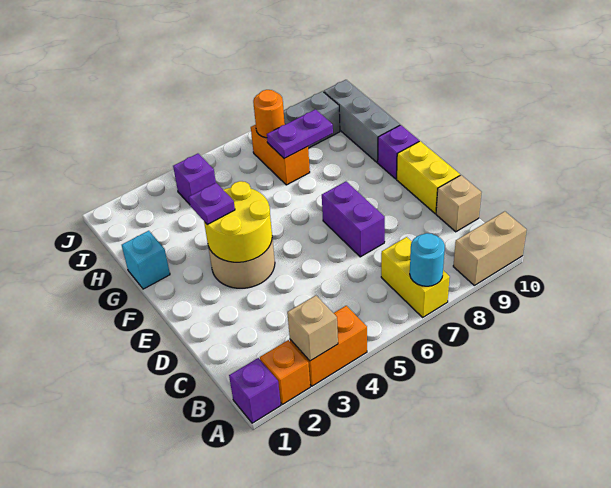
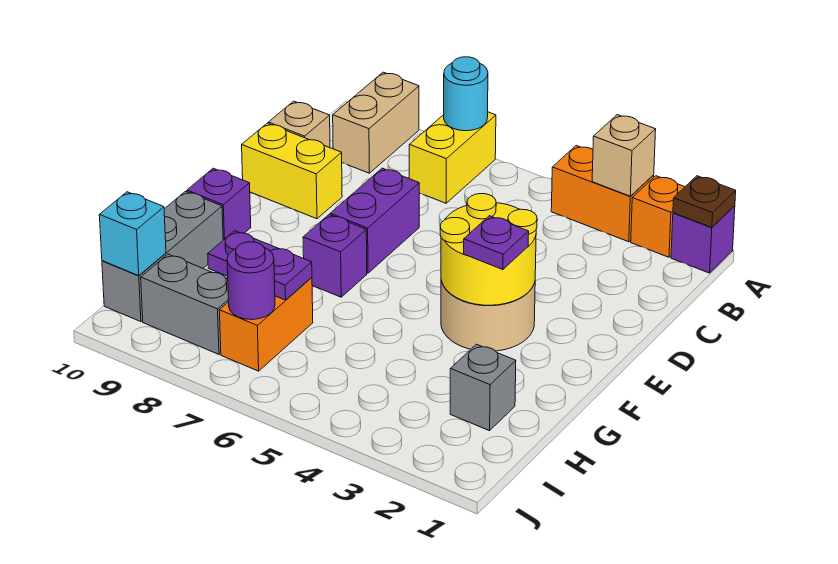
none -> brown 1x1 plate [673,176,736,227]
tan 1x2 brick [453,211,527,285] -> tan 1x2 brick turned to [333,72,419,173]
yellow 1x2 brick [397,141,460,214] -> yellow 1x2 brick turned to [242,123,342,219]
cyan 1x1 brick [122,231,170,289] -> cyan 1x1 brick moved to [99,192,166,276]
none -> grey 1x1 brick [450,344,516,431]
purple 1x1 brick [173,154,216,205] -> purple 1x1 brick moved to [303,215,367,297]
orange 1x1 round brick [253,90,285,138] -> purple 1x1 round brick [227,242,275,320]

